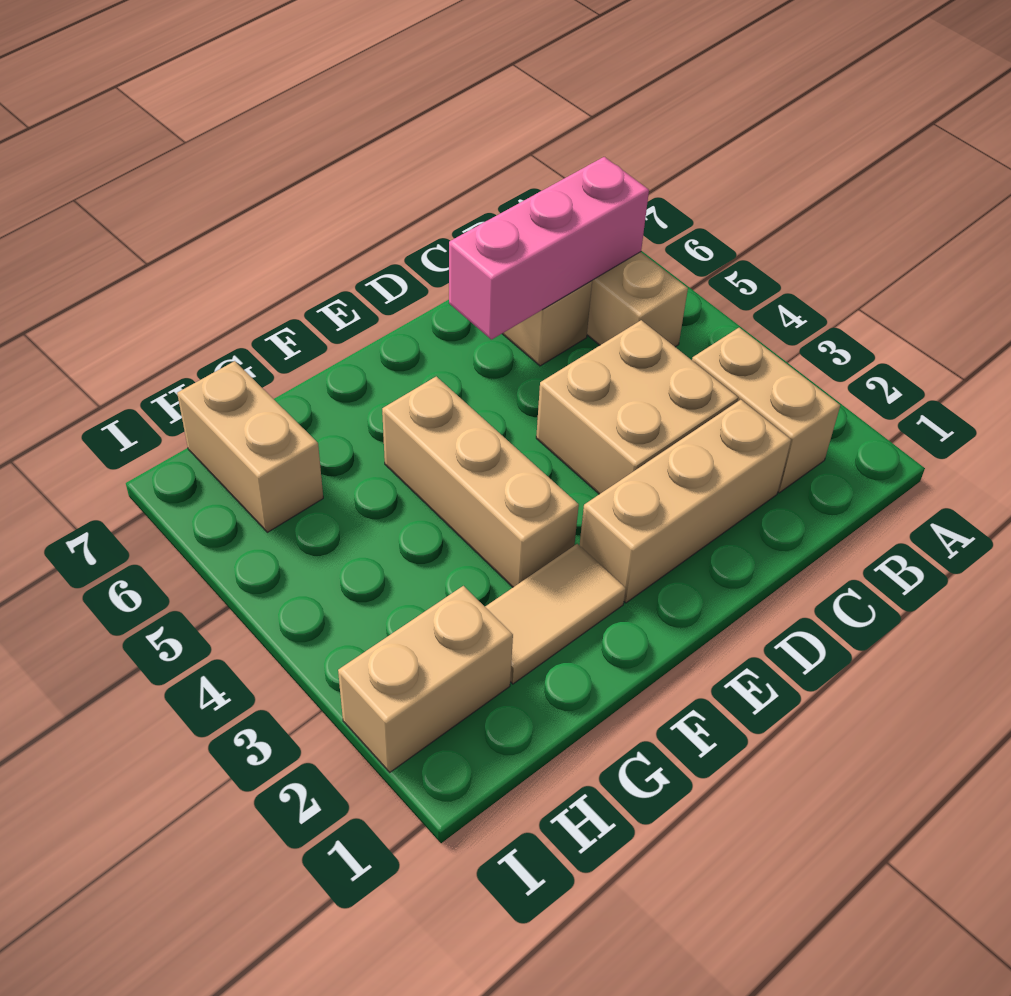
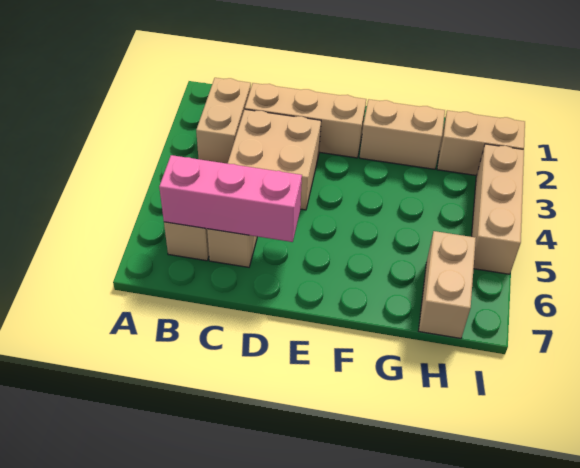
tan 1x2 tile [485,544,626,684] -> tan 1x2 brick [360,99,445,169]
tan 1x3 brick [382,376,579,587] -> tan 1x3 brick moved to [472,144,524,274]

